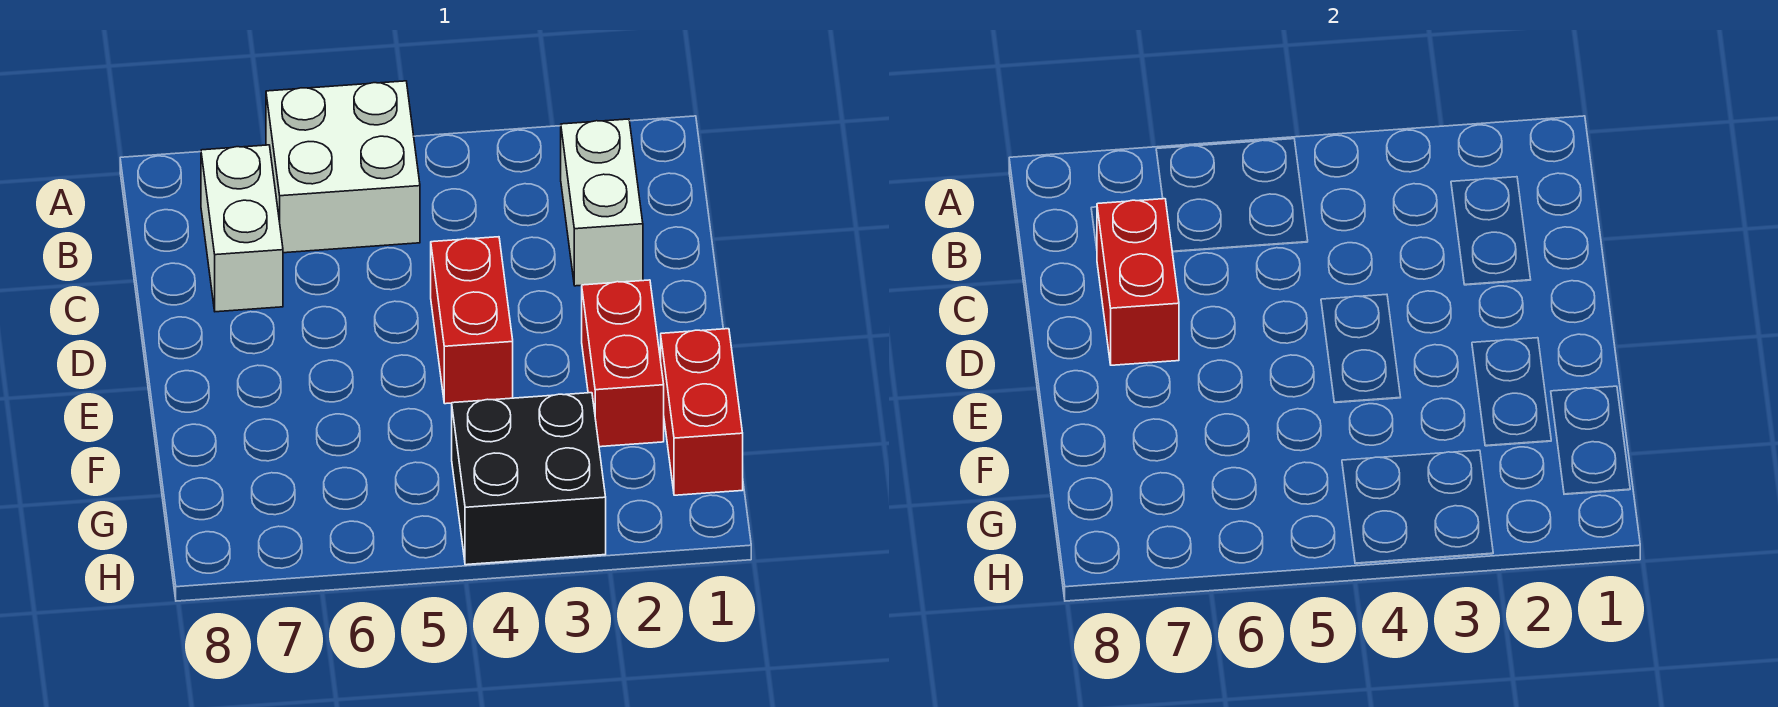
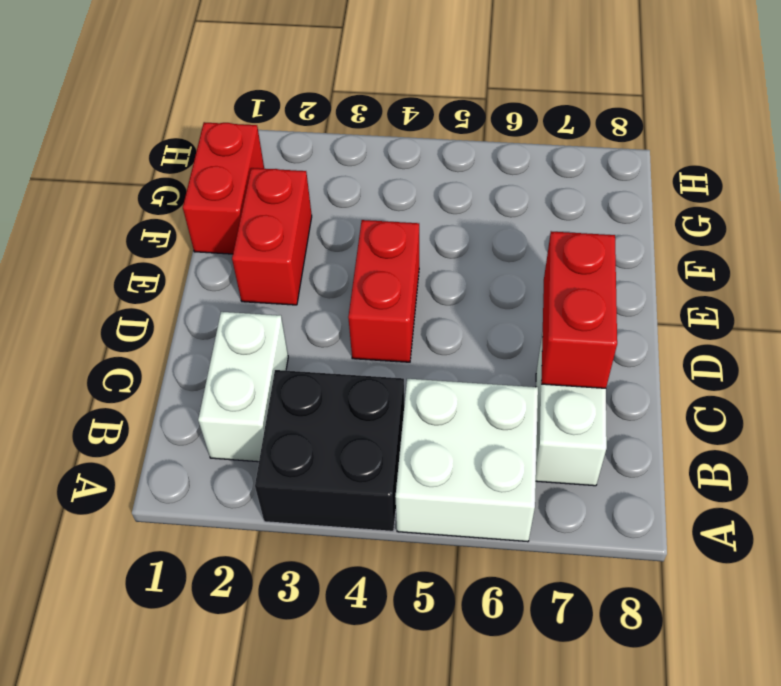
black 2x2 brick [452,393,606,565] -> black 2x2 brick moved to [255,370,404,531]

